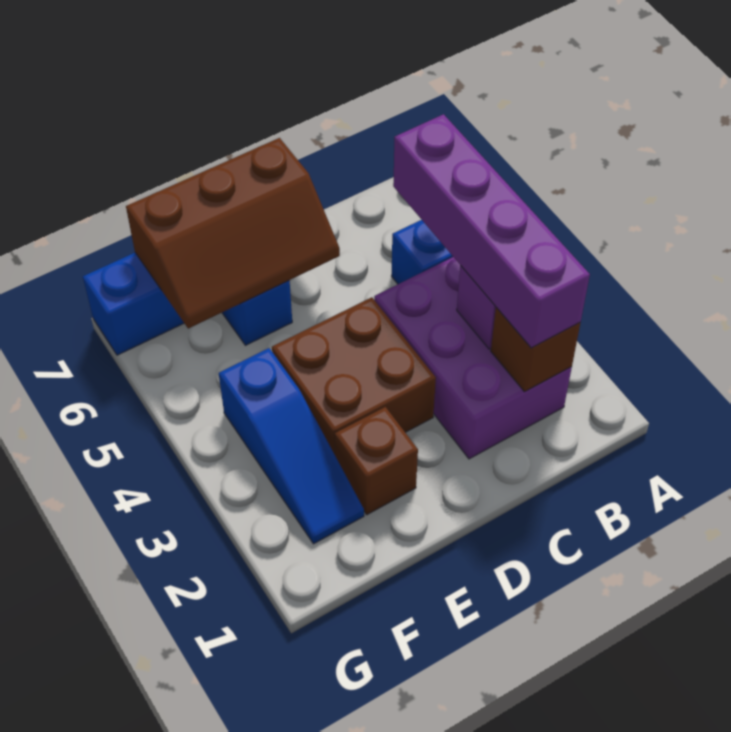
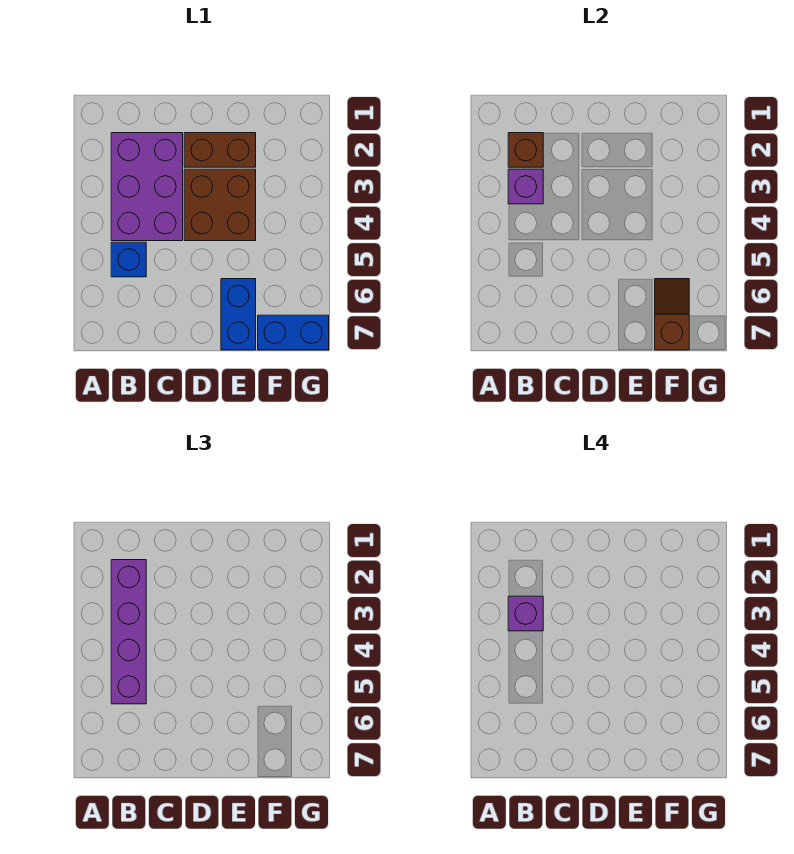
none -> purple 1x1 brick [508,596,543,631]
brown 2x3 slope [126,138,340,329] -> brown 1x2 slope [655,279,689,350]
brown 1x1 brick [335,407,418,515] -> brown 1x2 brick [184,133,256,167]
blue 1x3 slope [219,348,364,544] -> none

